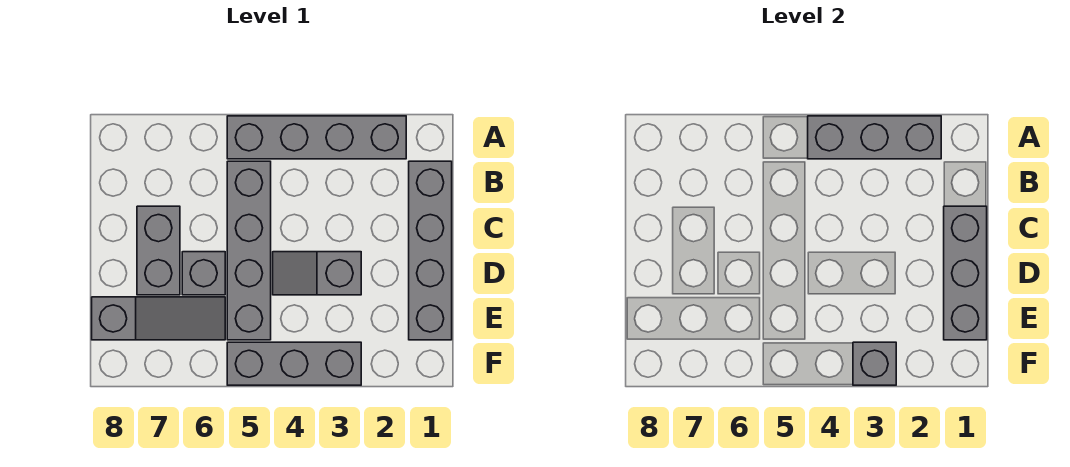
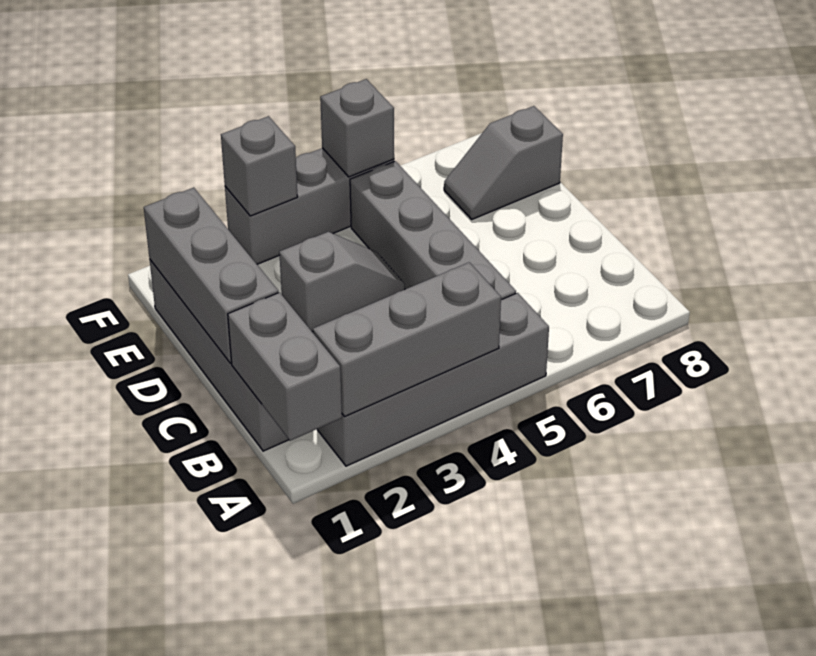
grey 1x2 brick [137,206,180,295] -> grey 1x2 brick moved to [228,292,342,441]
grey 1x1 brick [182,252,225,295] -> grey 1x1 brick moved to [320,79,394,177]
grey 1x3 slope [92,297,225,340] -> grey 1x2 slope [444,106,563,219]

